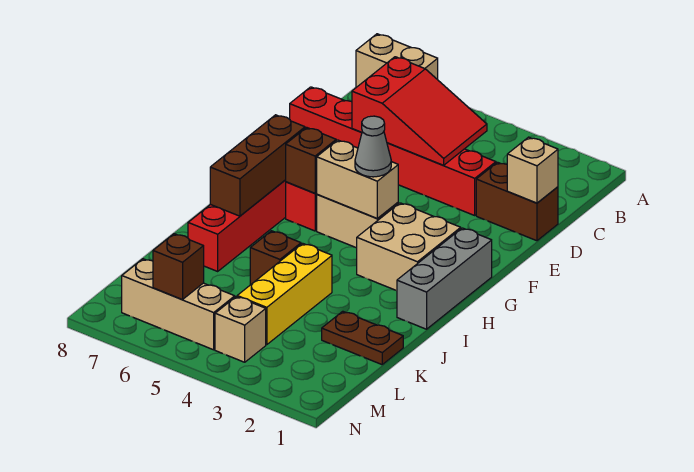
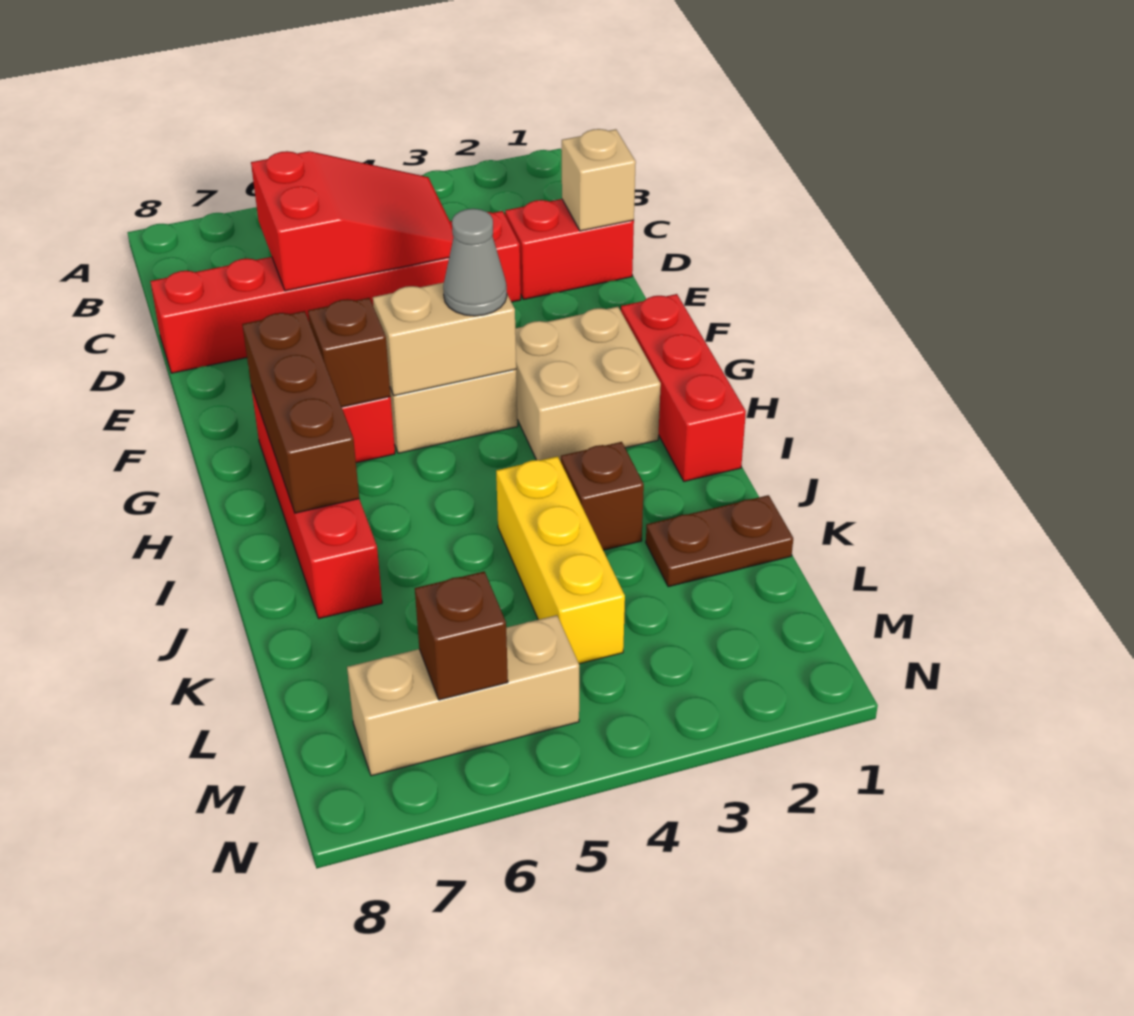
tan 1x2 brick [356,34,438,87] -> none
brown 1x2 brick [476,162,558,241] -> red 1x2 brick [505,199,634,299]
grey 1x3 brick [397,228,492,329] -> red 1x3 brick [621,294,746,481]
brown 1x1 brick [250,231,301,285] -> brown 1x1 brick moved to [561,442,644,550]
tan 1x1 brick [215,297,266,362] -> none

